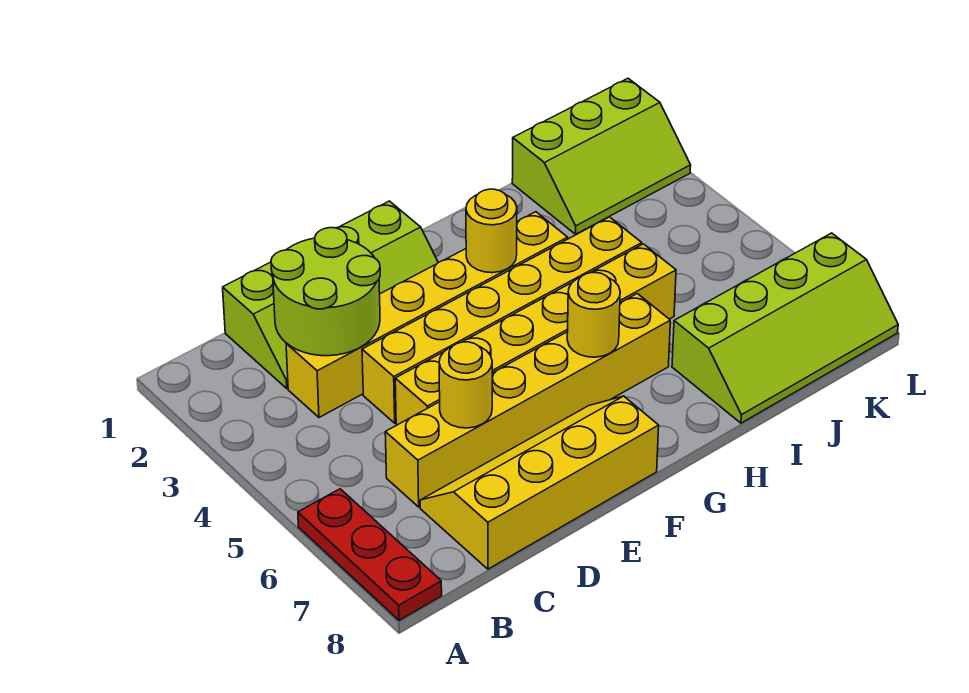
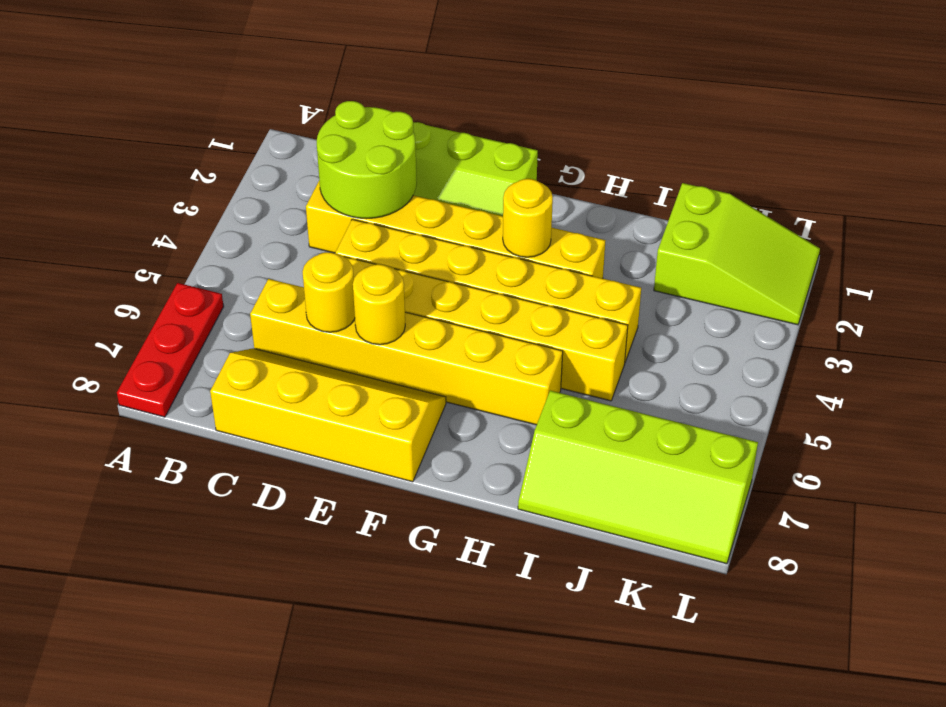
yellow 1x1 round brick [567,273,620,357] -> yellow 1x1 round brick moved to [353,264,405,345]
lime 2x3 slope [512,78,691,234] -> lime 2x3 slope turned to [654,183,820,325]

